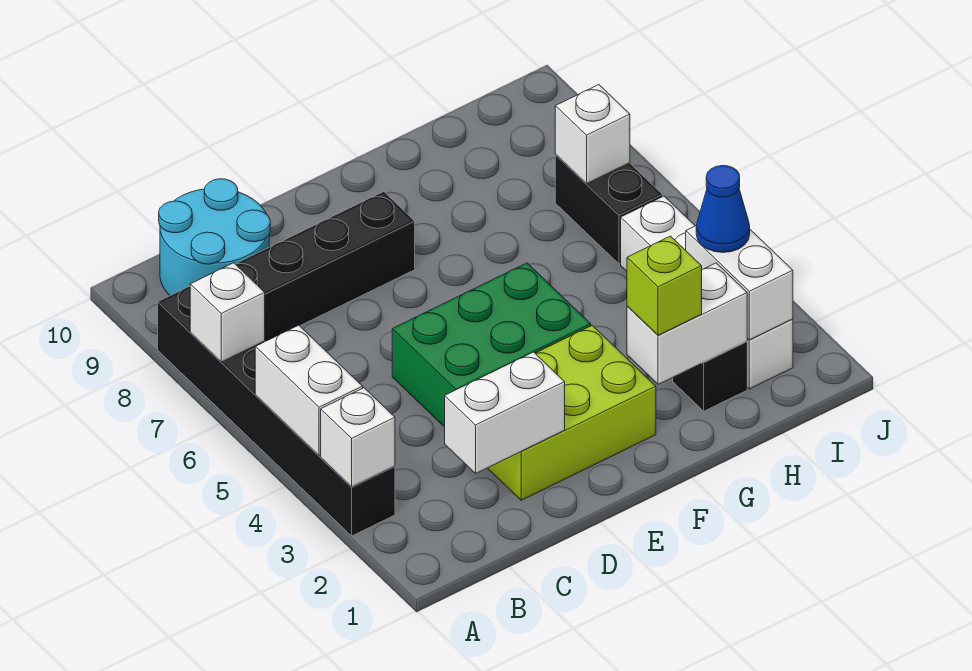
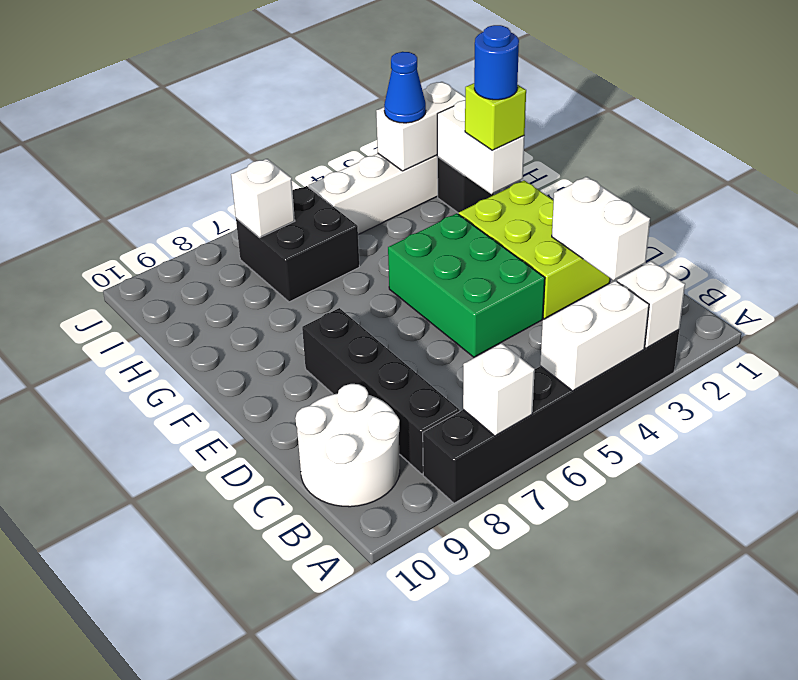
cyan 2x2 round brick [159,179,270,296] -> white 2x2 round brick [296,384,400,507]
none -> blue 1x1 round brick [474,25,519,100]
black 1x2 brick [555,155,663,264] -> black 2x2 brick [236,186,359,302]

